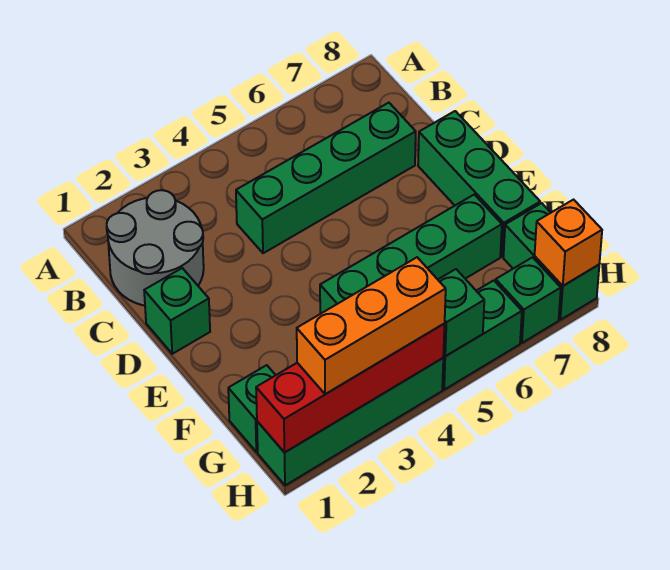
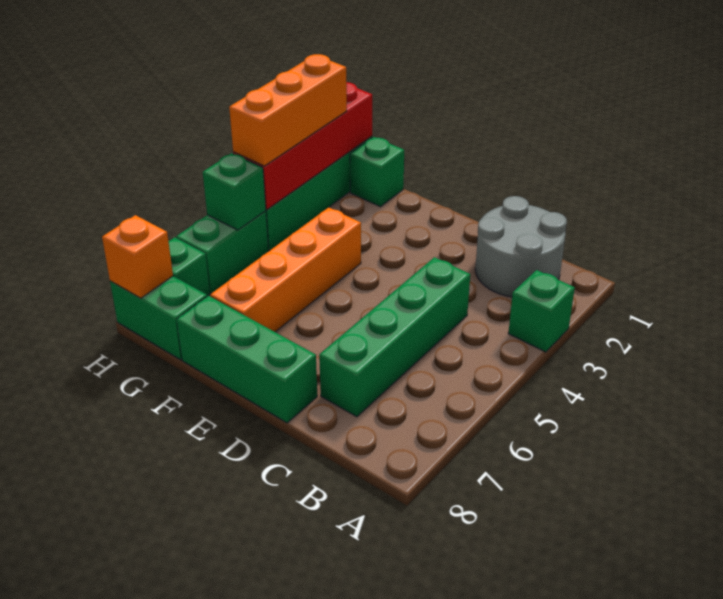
green 1x1 brick [144,268,210,354] -> green 1x1 brick moved to [508,270,575,352]
green 1x4 brick [320,195,502,314] -> orange 1x4 brick [210,207,361,332]

